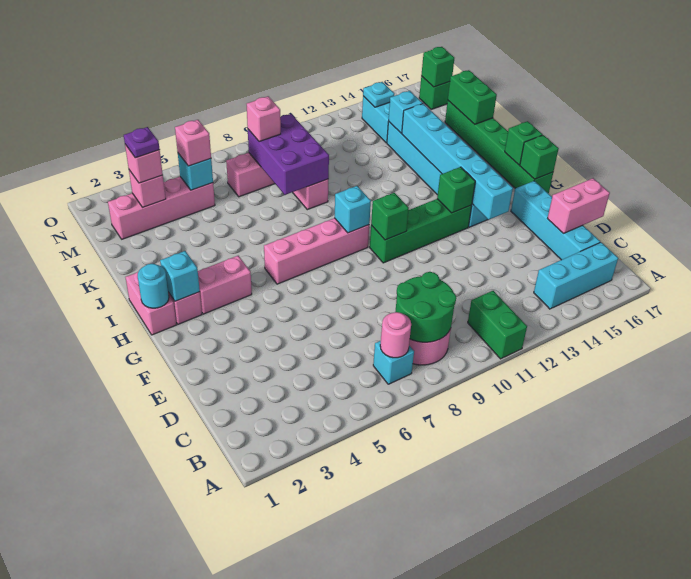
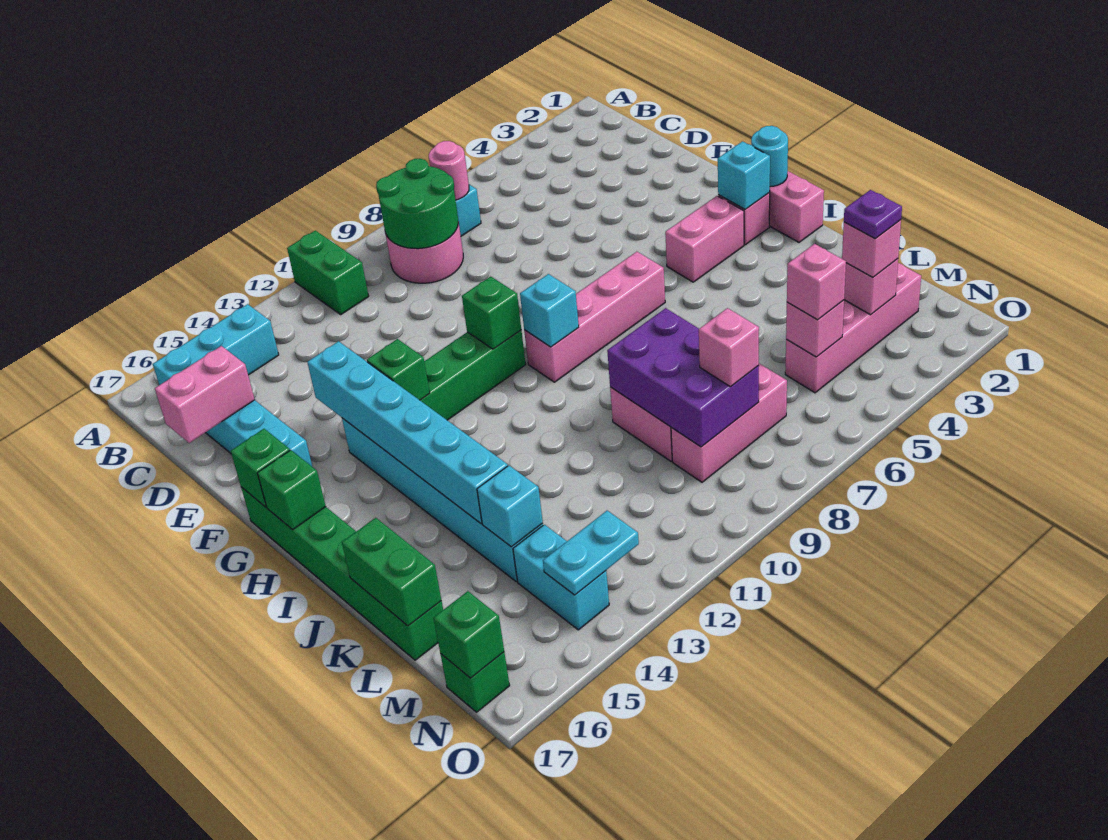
cyan 1x1 brick [178,153,213,190] -> pink 1x1 brick [786,300,844,357]
cyan 1x1 plate [363,82,394,107] -> cyan 1x2 plate [543,511,639,595]

